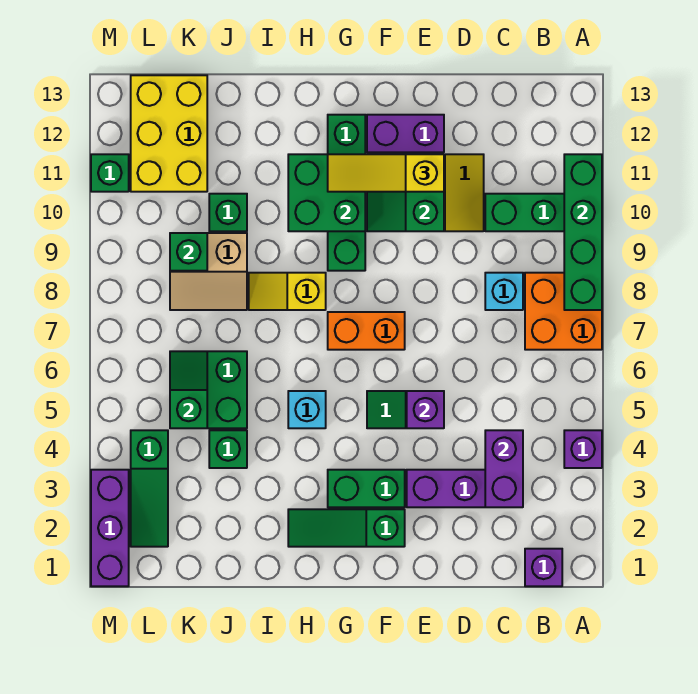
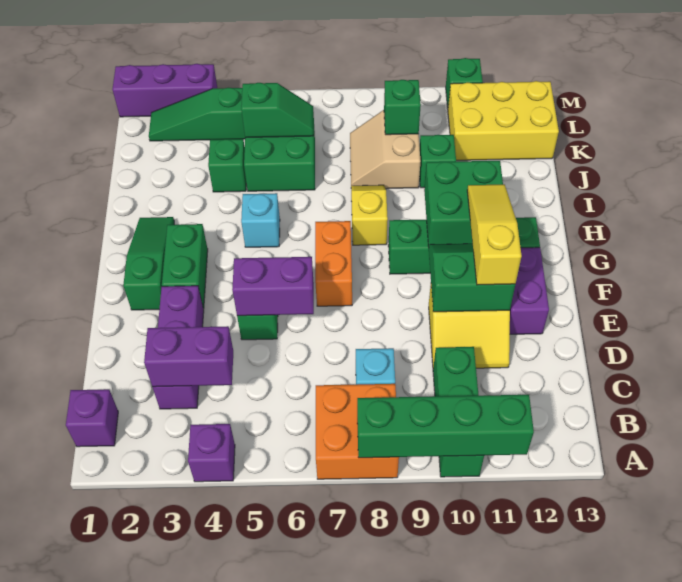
purple 1x1 brick [407,391,444,428] -> purple 1x2 brick [232,257,314,316]

